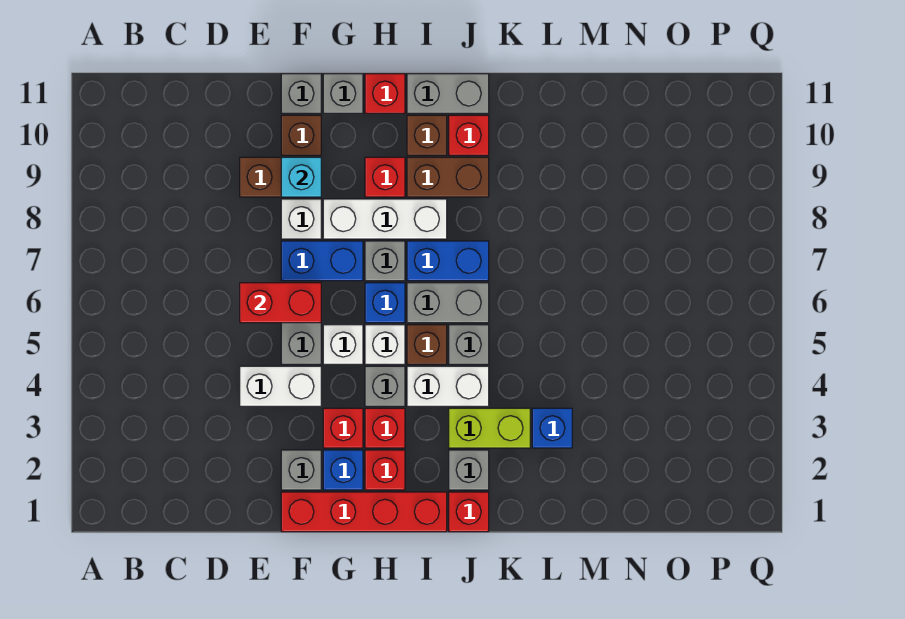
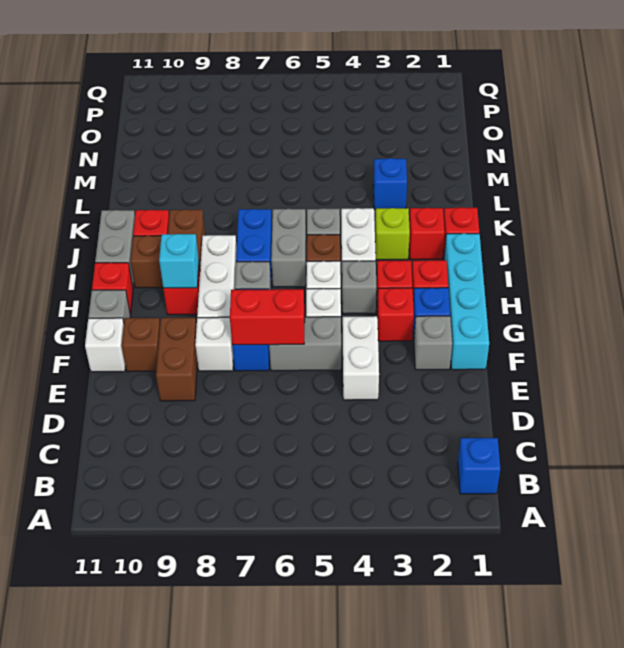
red 1x2 brick [240,283,321,323] -> red 1x2 brick turned to [230,289,305,345]
red 1x4 brick [281,492,447,532] -> cyan 1x4 brick [444,233,489,370]
cyan 1x1 brick [281,157,321,197] -> cyan 1x1 brick moved to [159,234,199,288]
grey 1x1 brick [281,74,321,113] -> white 1x1 brick [85,318,126,372]
blue 1x1 brick [365,283,405,323] -> blue 1x1 brick moved to [458,438,500,494]
grey 1x1 brick [449,450,489,490] -> red 1x1 brick [409,208,445,260]
lime 1x2 brick [449,408,530,448] -> lime 1x1 brick [375,208,410,260]

